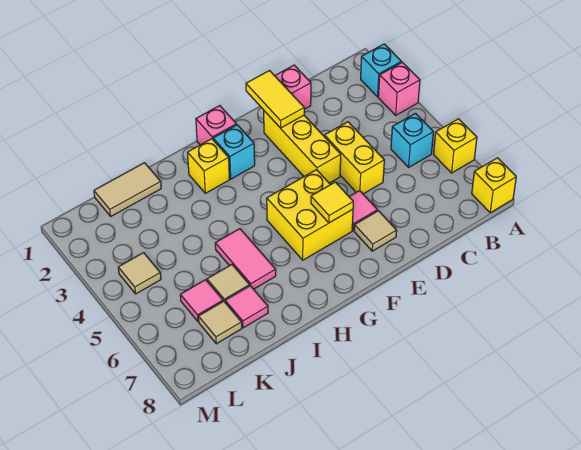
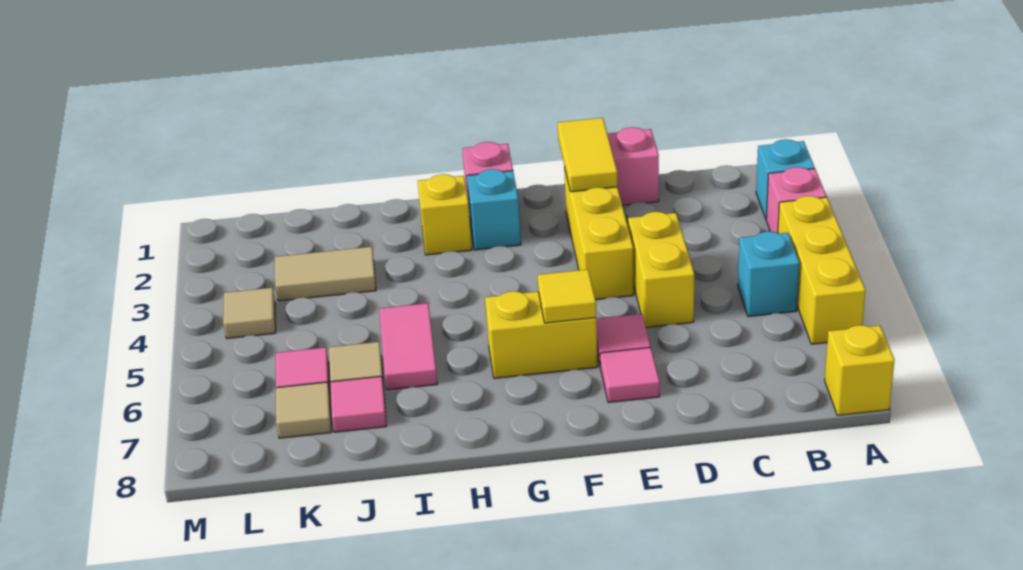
yellow 1x1 brick [434,119,477,173] -> yellow 1x3 brick [778,196,865,344]
tan 1x1 tile [354,211,397,251] -> pink 1x1 tile [600,348,660,403]
yellow 2x2 brick [267,170,353,260] -> yellow 1x2 brick [485,291,598,378]
tan 1x2 tile [94,163,161,216] -> tan 1x2 tile moved to [275,247,376,301]

